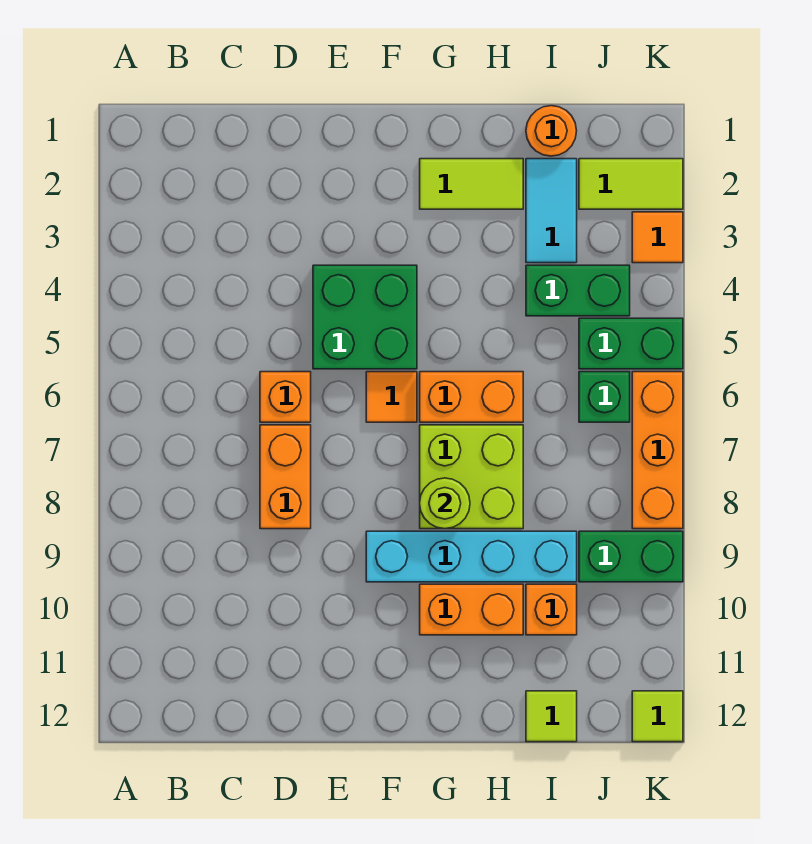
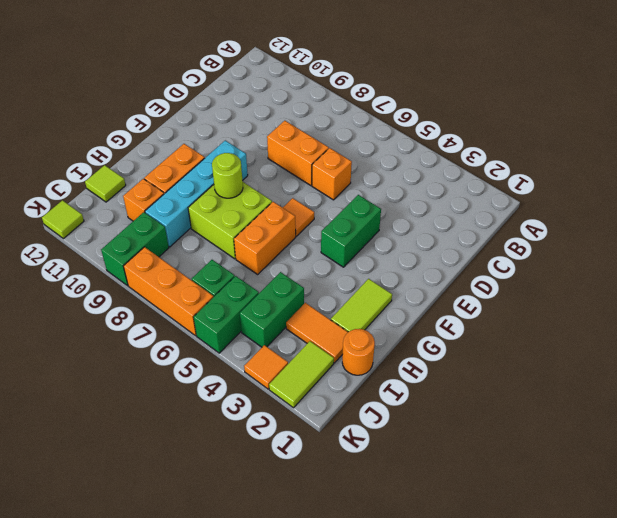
green 2x2 brick [313,265,417,369] -> green 1x2 brick [321,195,381,267]
cyan 1x2 tile [526,159,577,263] -> orange 1x2 tile [286,303,348,363]

